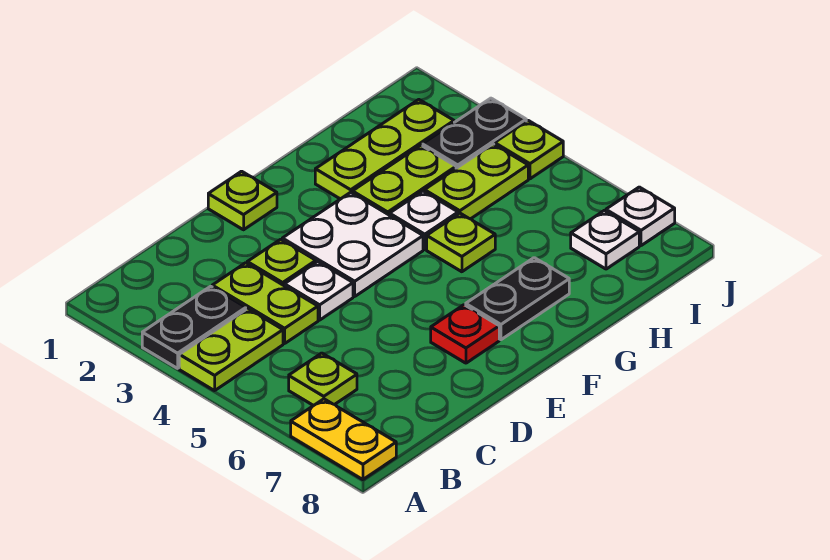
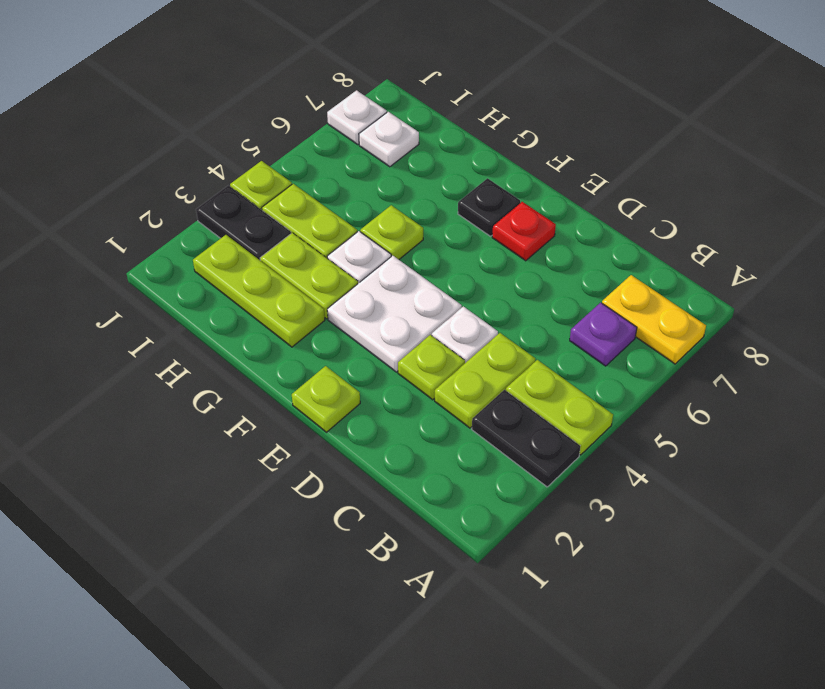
yellow 1x2 plate [291,399,396,480] -> yellow 1x2 plate turned to [602,275,706,364]
lime 1x1 plate [289,353,357,406] -> purple 1x1 plate [570,302,637,366]
black 1x2 plate [466,258,569,340] -> black 1x1 plate [458,178,520,236]

